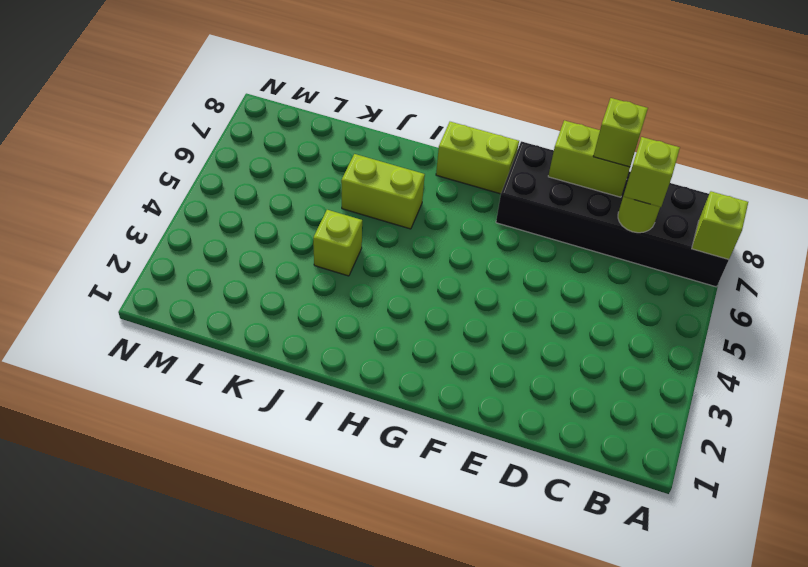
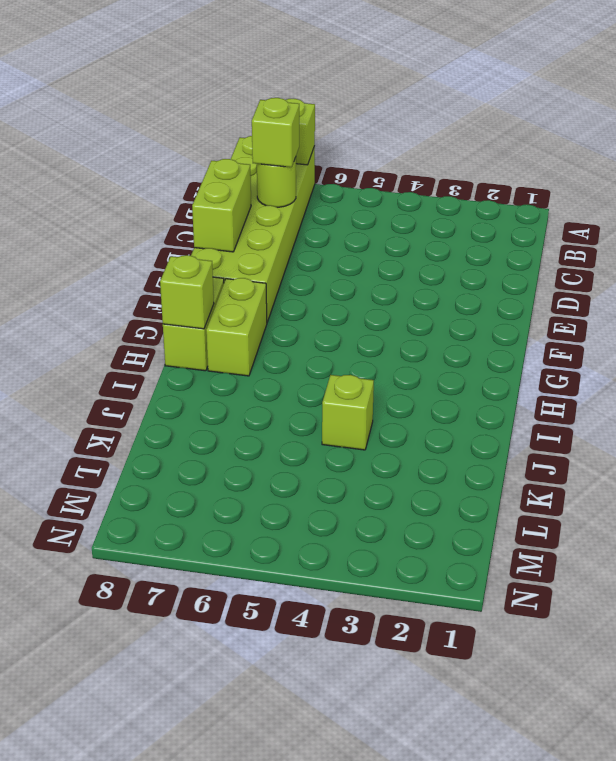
black 2x6 brick [496,141,729,287] -> lime 2x6 brick [191,136,315,322]
lime 1x1 brick [593,98,648,167] -> lime 1x1 brick moved to [160,255,214,329]
lime 1x2 brick [341,154,425,229] -> lime 1x2 brick moved to [206,278,267,376]

